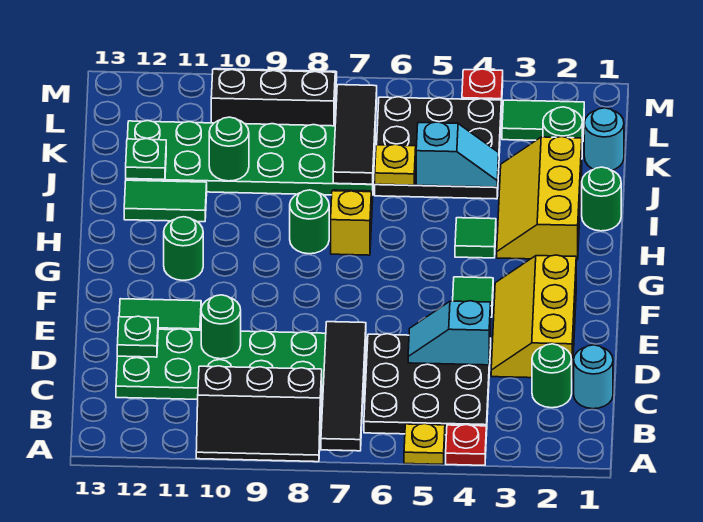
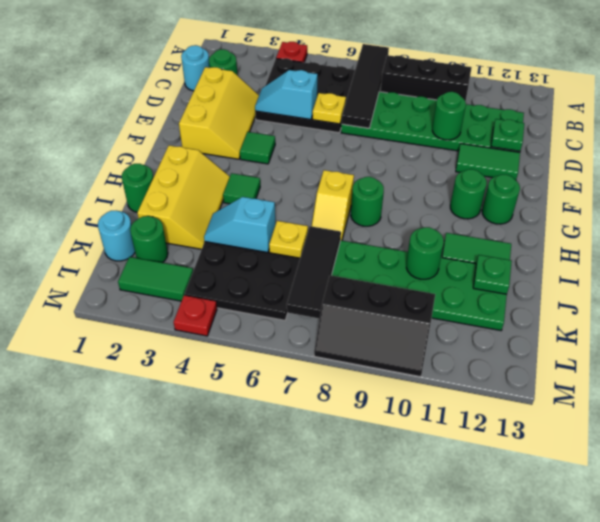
yellow 1x1 plate [404,424,445,464] -> yellow 1x1 plate moved to [313,93,346,124]
cyan 1x2 slope [408,301,491,365] -> cyan 1x2 slope turned to [255,70,318,119]
none -> green 1x1 round brick [482,175,520,224]

